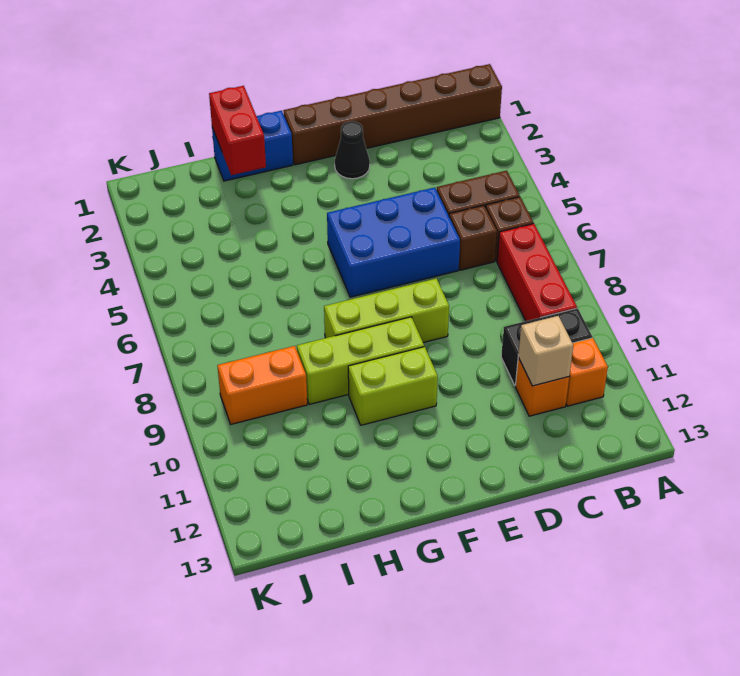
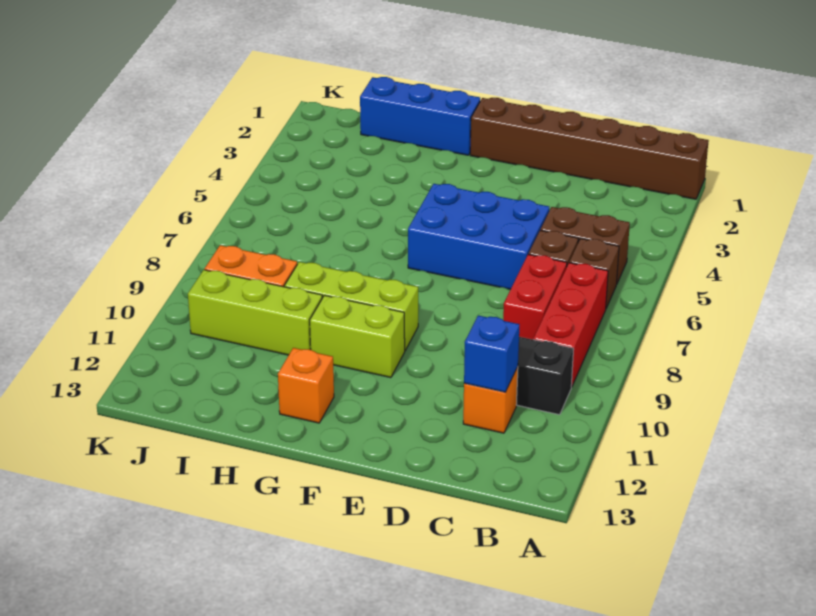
orange 1x1 brick [566,338,608,406] -> orange 1x1 brick moved to [278,348,334,423]
tan 1x1 brick [518,316,573,386] -> blue 1x1 brick [464,316,519,392]
black 1x1 cone [335,121,370,179] -> none
lime 1x3 brick [324,278,449,343] -> lime 1x3 brick moved to [188,270,322,355]
blue 1x2 brick [212,111,293,181] -> blue 1x3 brick [360,77,480,155]
red 1x2 brick [209,86,266,175] -> red 1x2 brick moved to [503,254,567,340]

